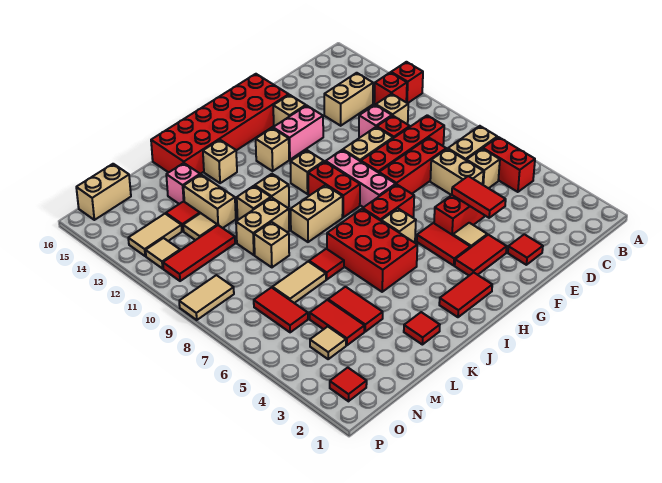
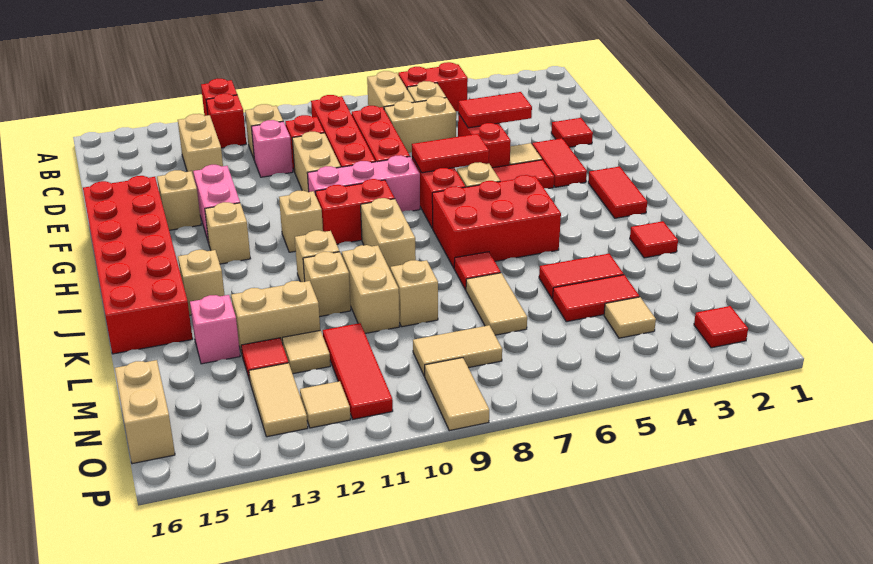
red 1x2 tile [254,288,308,332] -> red 1x2 tile moved to [412,134,489,173]
none -> tan 1x2 tile [413,325,502,376]

